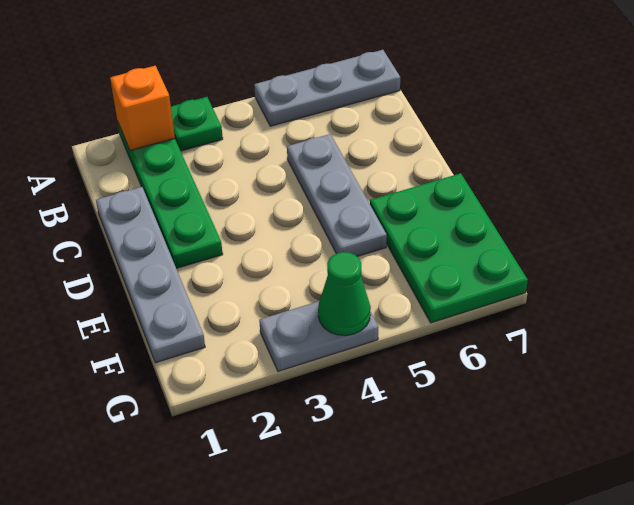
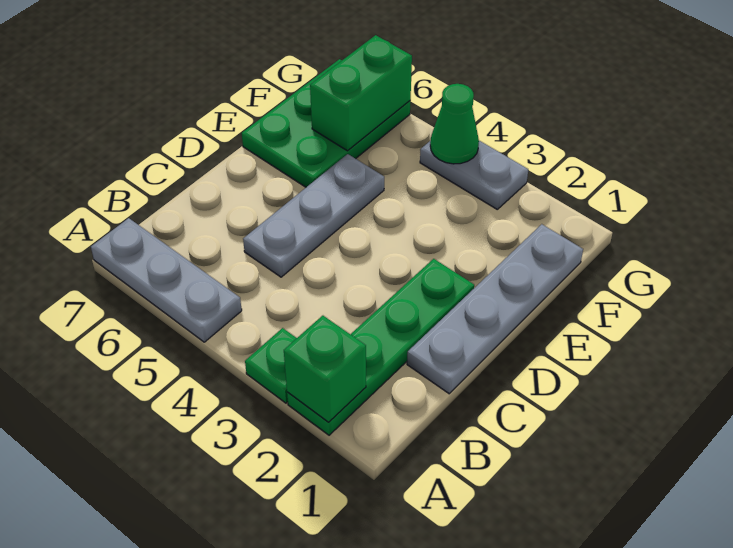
orange 1x1 brick [110,66,175,151] -> green 1x1 brick [284,316,366,422]
none -> green 1x2 brick [310,35,412,151]

